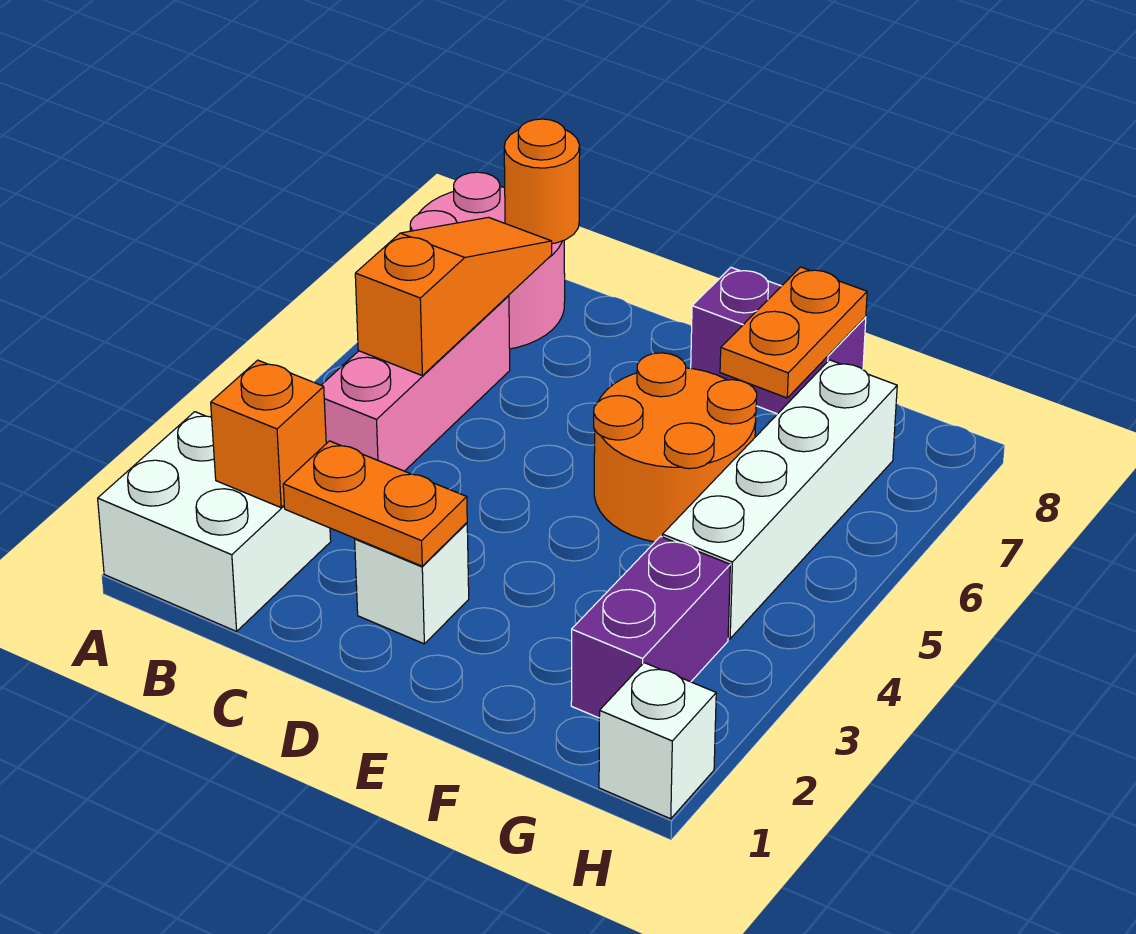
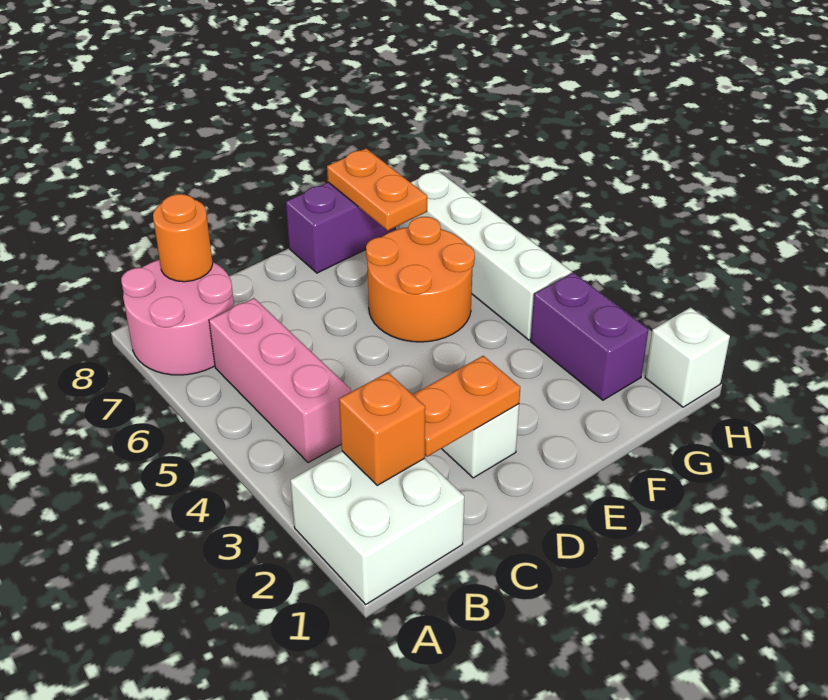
orange 1x3 slope [355,217,552,375] -> none

